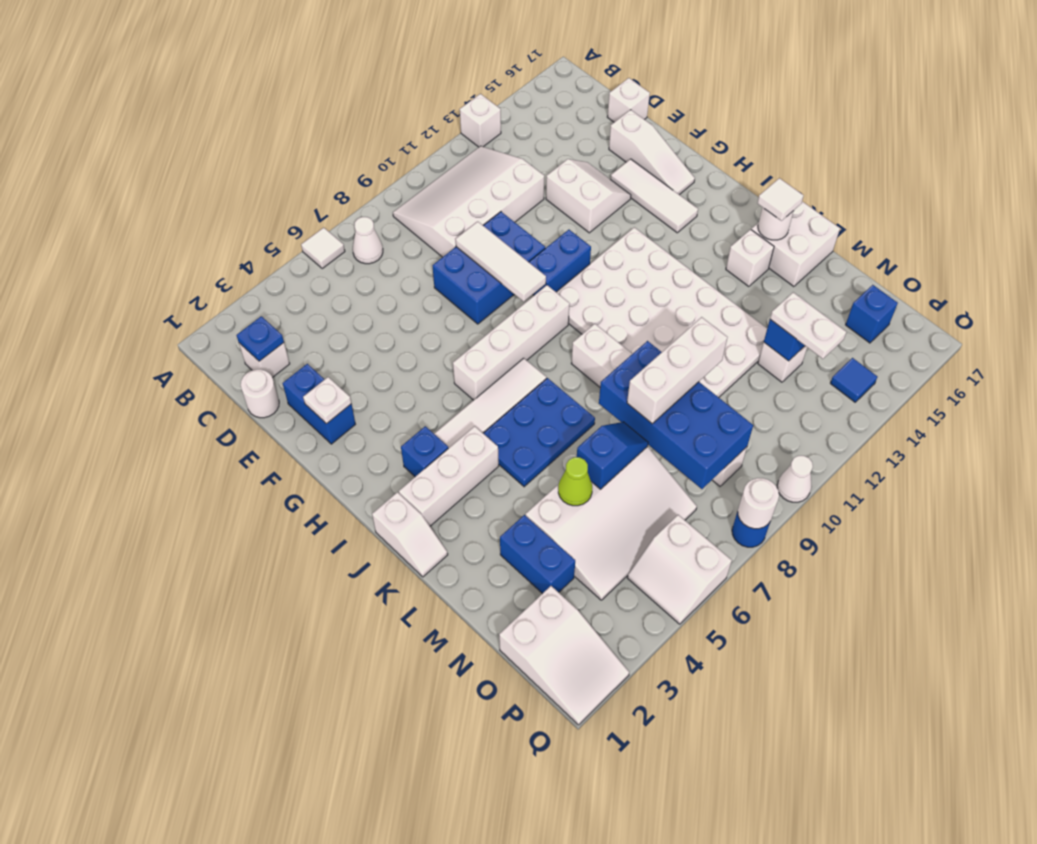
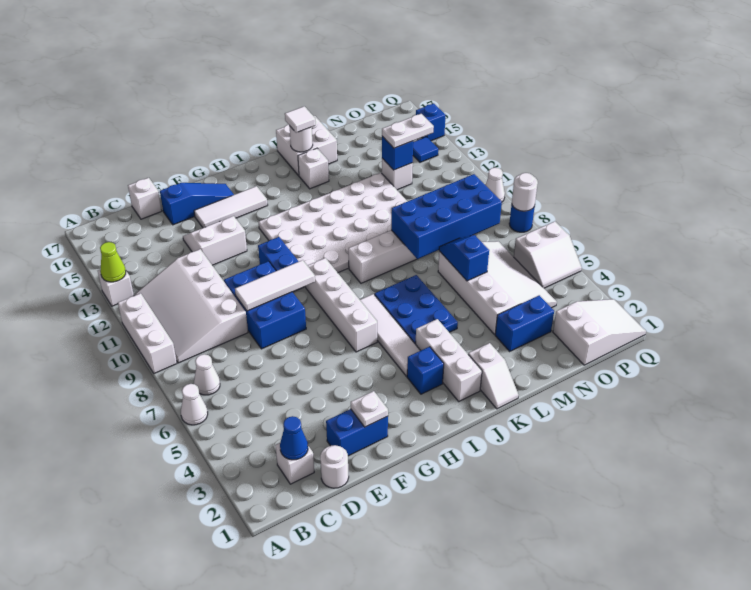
white 1x1 tile [301,228,345,269] -> white 1x1 cone [181,384,208,425]
blue 1x1 plate [236,316,284,361] -> blue 1x1 cone [280,416,308,460]
white 1x3 slope [609,110,695,195] -> blue 1x3 slope [160,183,234,225]
white 1x2 slope [372,492,448,577] -> white 1x2 slope turned to [468,343,518,409]
lime 1x1 cone [558,457,592,506] -> lime 1x1 cone moved to [100,242,126,282]
white 1x3 brick [627,317,727,424] -> white 1x3 brick moved to [118,293,177,373]
blue 1x1 brick [846,285,898,343] -> blue 1x1 brick moved to [416,103,445,141]

